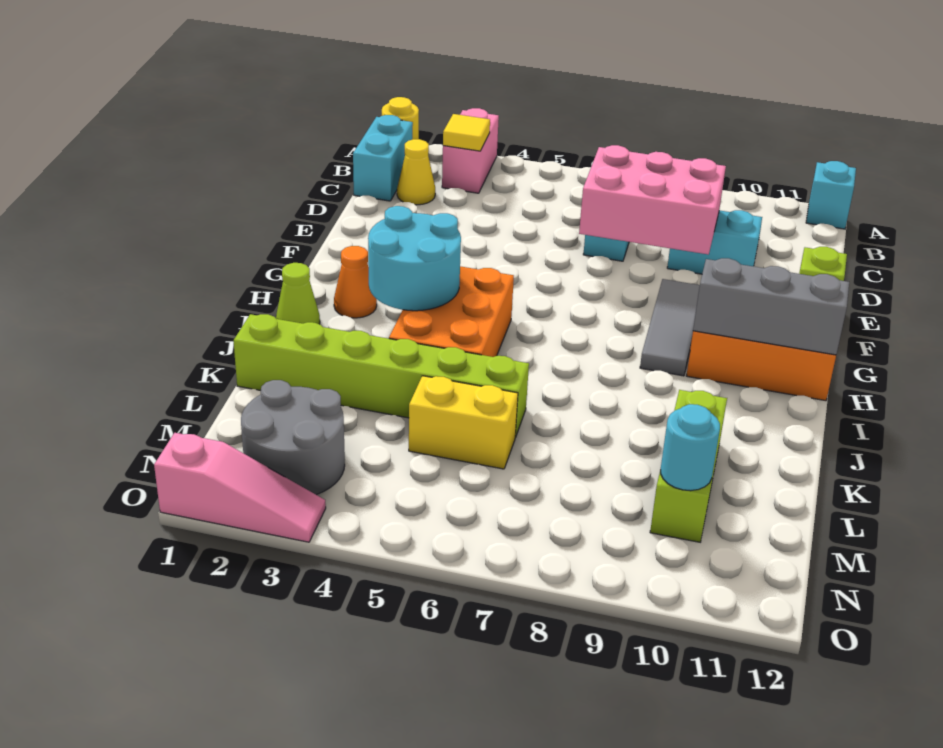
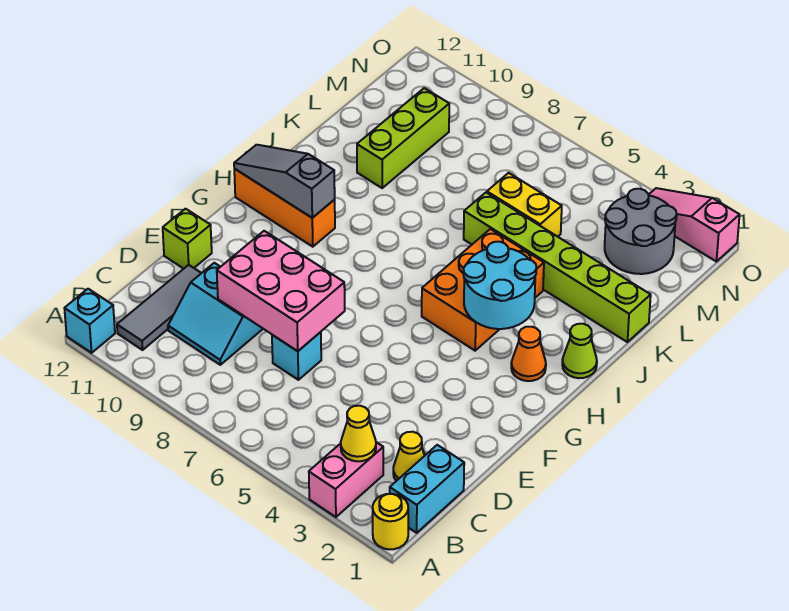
yellow 1x1 tile [443,114,490,151] -> yellow 1x1 cone [341,406,376,461]
grey 1x3 tile [640,279,700,376] -> grey 1x3 tile moved to [117,265,201,350]
grey 1x3 brick [693,258,849,355] -> grey 1x3 slope [234,145,335,218]
cyan 1x1 round brick [661,404,720,491] -> none

